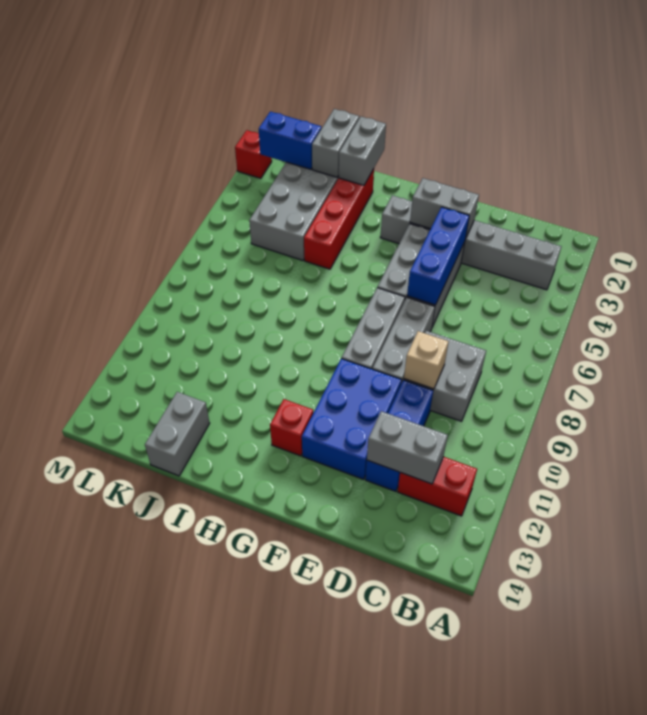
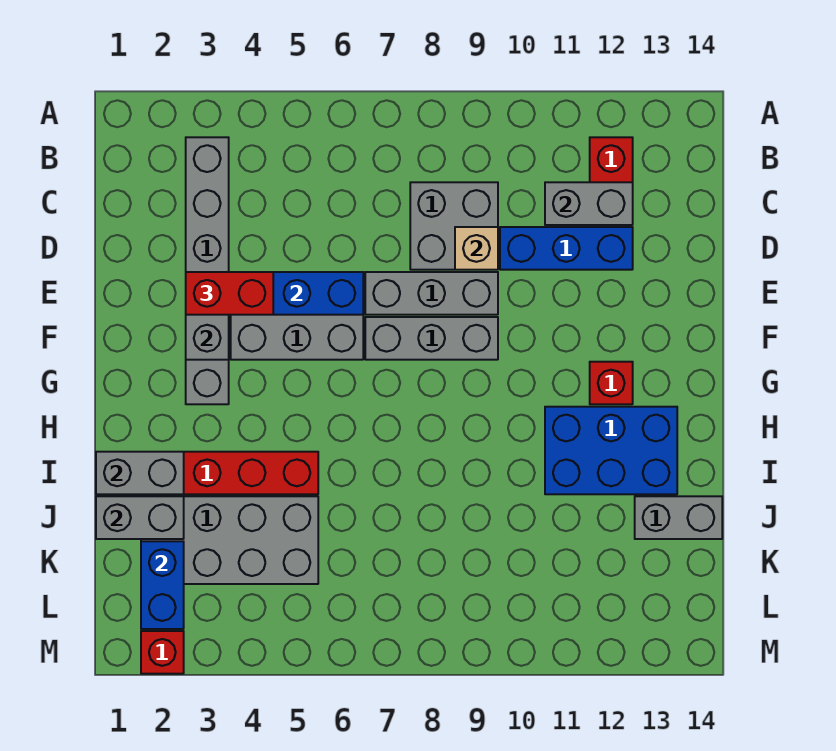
grey 1x2 brick [367,411,448,484] -> grey 1x2 brick turned to [545,182,633,225]
none -> red 1x2 brick [186,272,273,315]
blue 2x3 brick [302,359,402,479] -> blue 2x3 brick moved to [545,407,677,494]

